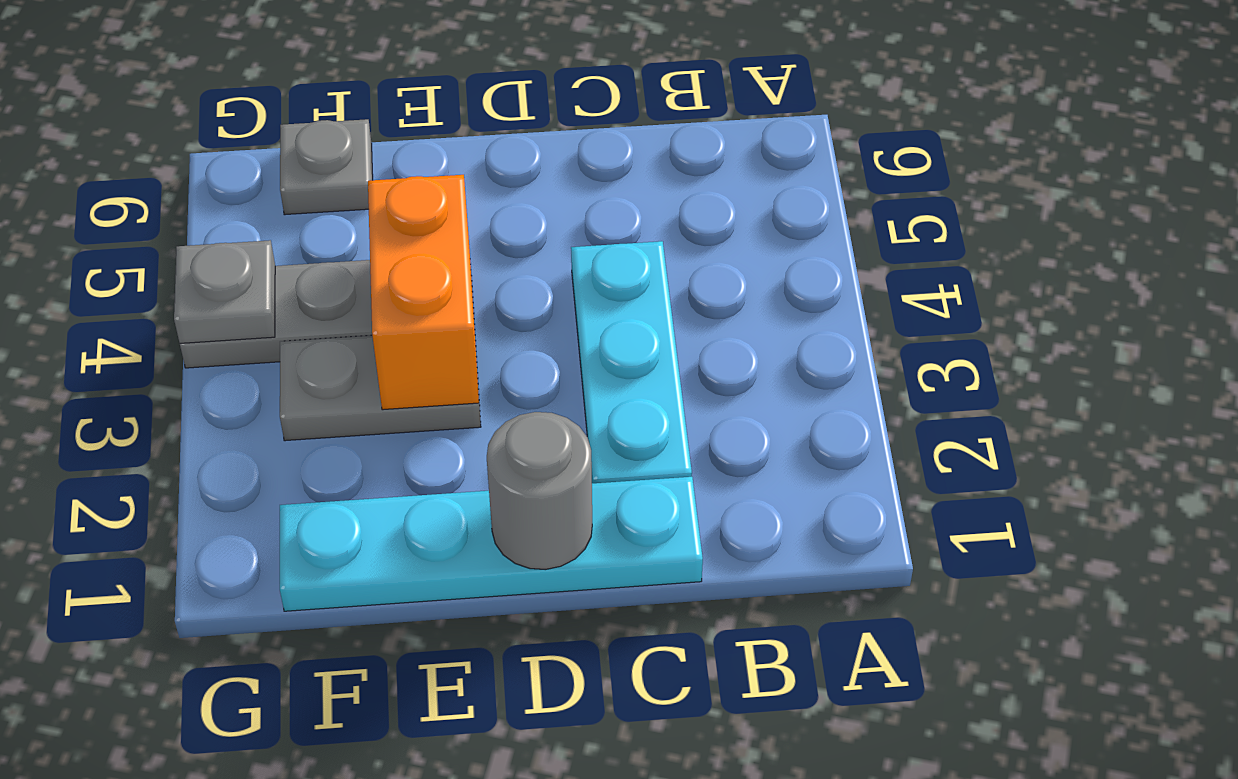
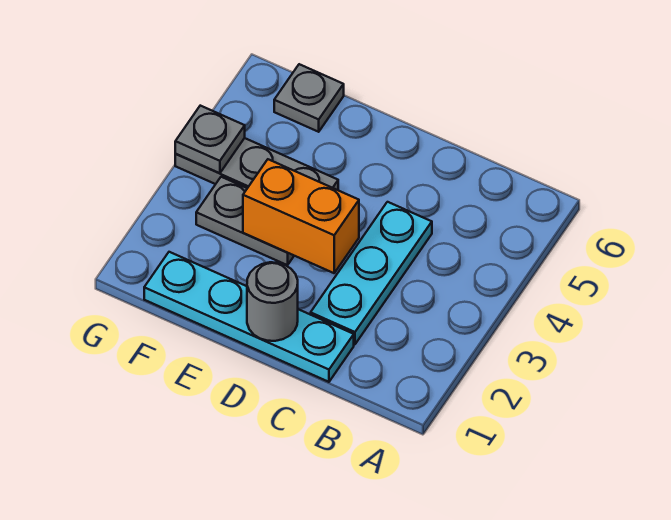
orange 1x2 brick [368,175,479,410] -> orange 1x2 brick turned to [243,159,359,273]

